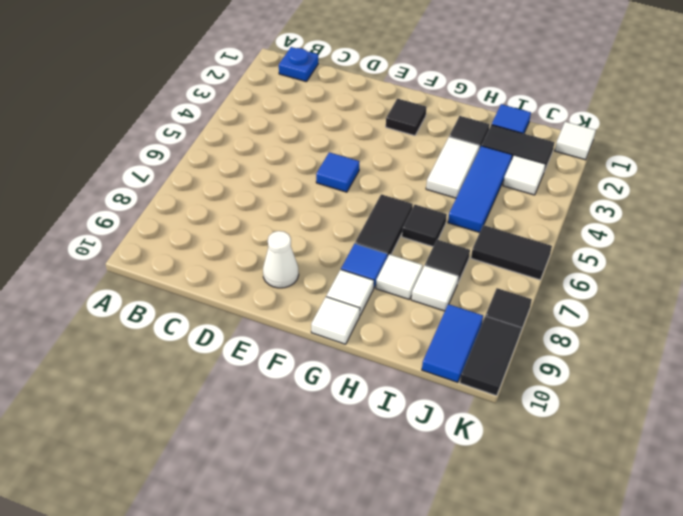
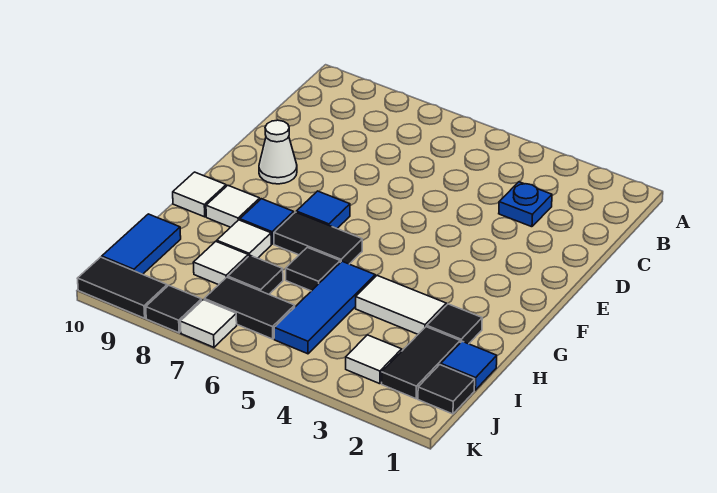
blue 1x1 plate [279,47,318,82] -> blue 1x1 plate moved to [499,182,552,227]
blue 1x1 tile [316,152,360,192] -> blue 1x1 tile moved to [296,191,350,228]
black 1x1 tile [386,99,427,136] -> black 1x1 tile moved to [418,365,475,414]
blue 1x3 tile [448,146,512,233] -> blue 1x3 tile turned to [274,261,375,354]
black 1x2 tile [471,225,552,280] -> black 1x2 tile turned to [204,277,295,339]
blue 1x2 tile [422,304,483,382] -> blue 1x2 tile turned to [102,214,181,274]
white 1x1 tile [555,122,596,160] -> white 1x1 tile moved to [180,300,237,347]

